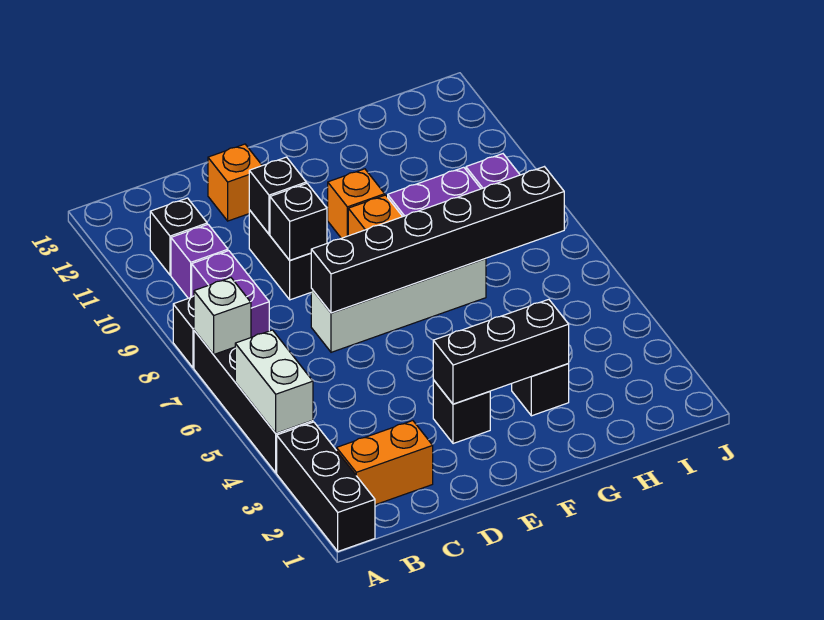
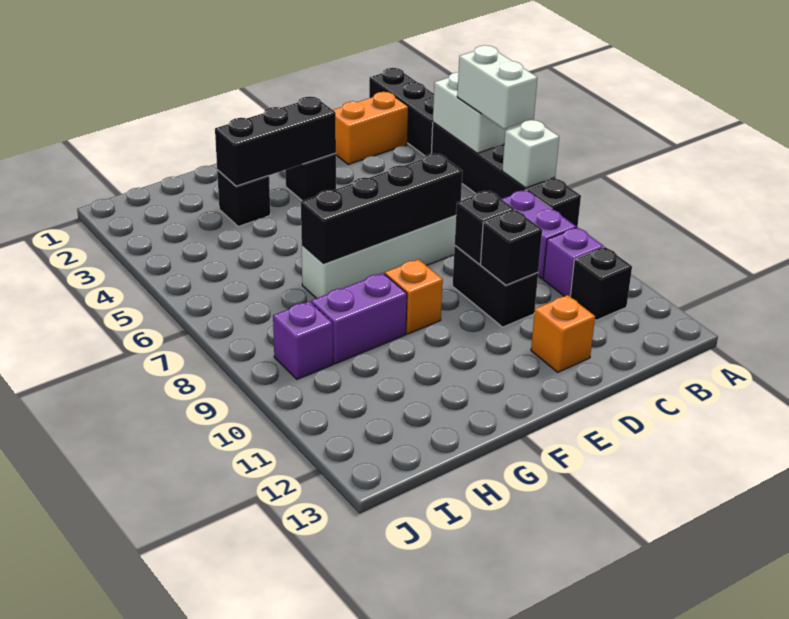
none -> white 1x2 brick [457,45,537,129]
black 1x6 brick [311,167,564,313] -> black 1x4 brick [301,154,463,263]
orange 1x1 brick [328,169,385,238] -> none

